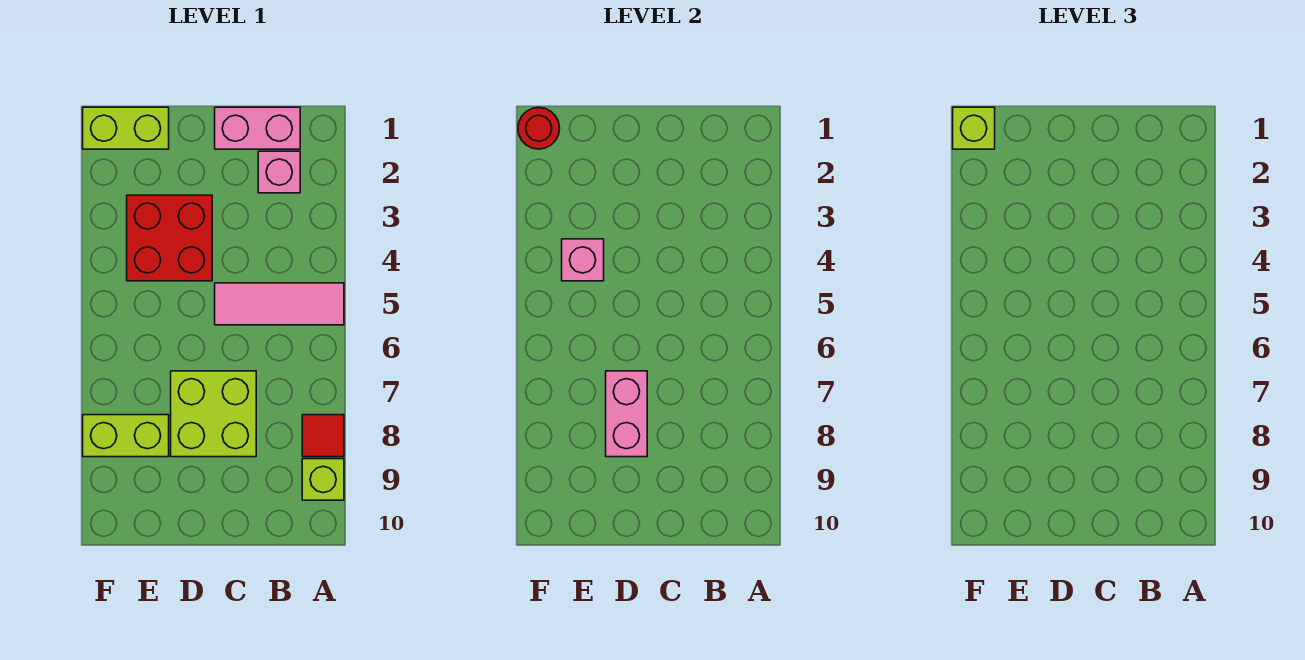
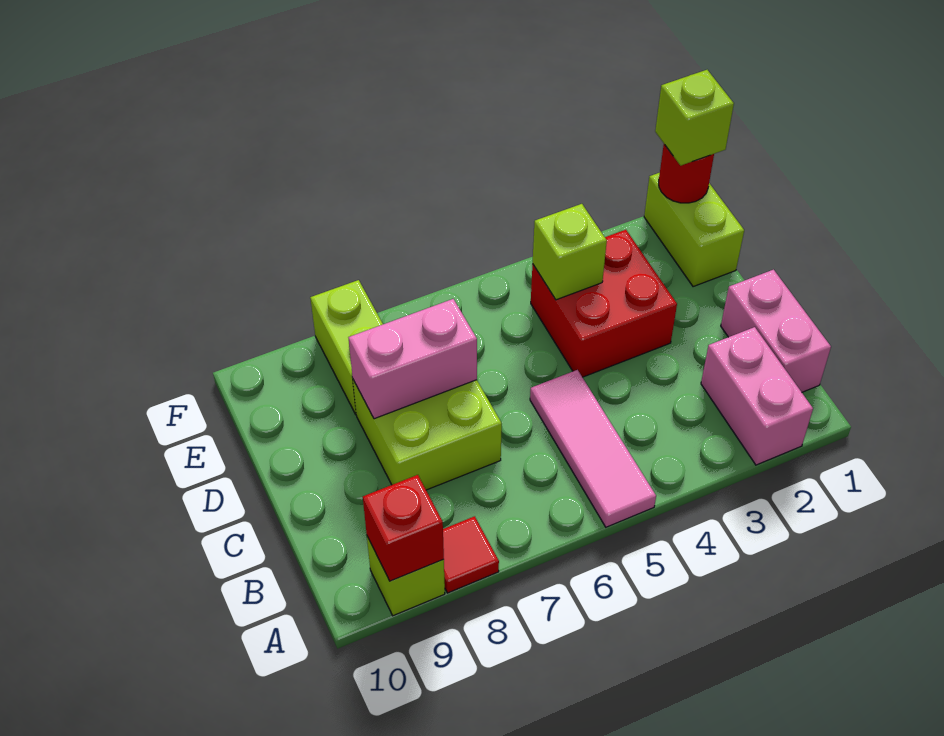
none -> red 1x1 brick [363,475,444,581]
pink 1x1 brick [258,151,300,193] -> pink 1x2 brick [701,327,813,465]
pink 1x1 brick [562,239,604,281] -> lime 1x1 brick [533,204,607,300]

